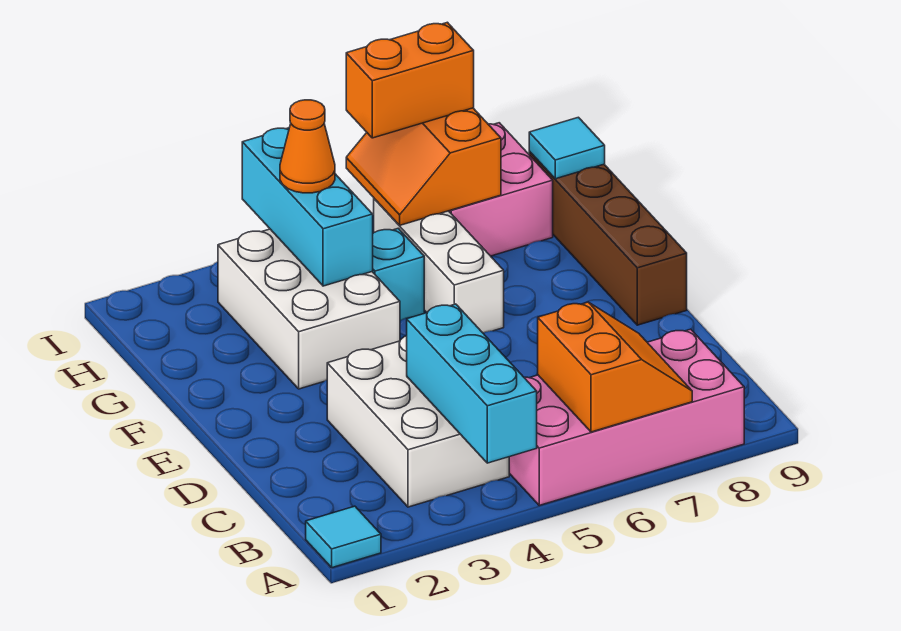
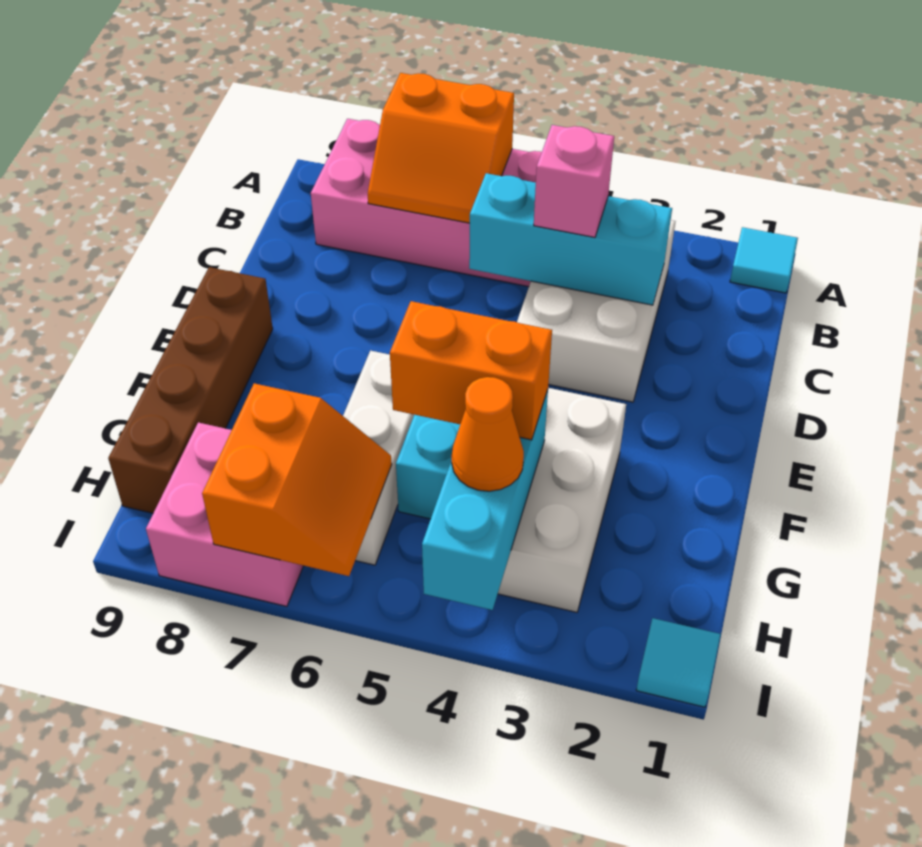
cyan 1x3 brick [407,304,537,463] -> cyan 1x3 brick turned to [469,173,672,305]
orange 2x2 slope [538,302,692,432] -> orange 2x2 slope turned to [368,73,514,223]
none -> pink 1x1 brick [534,125,614,237]
cyan 1x1 tile [529,117,605,179] -> cyan 1x1 tile moved to [636,618,720,707]
orange 1x2 brick [346,22,474,138] -> orange 1x2 brick moved to [390,301,552,440]

